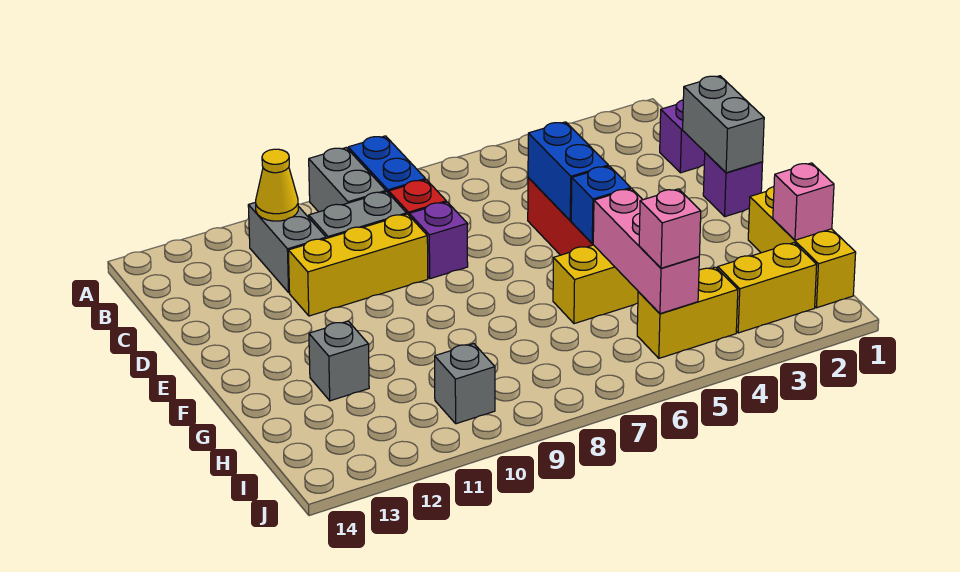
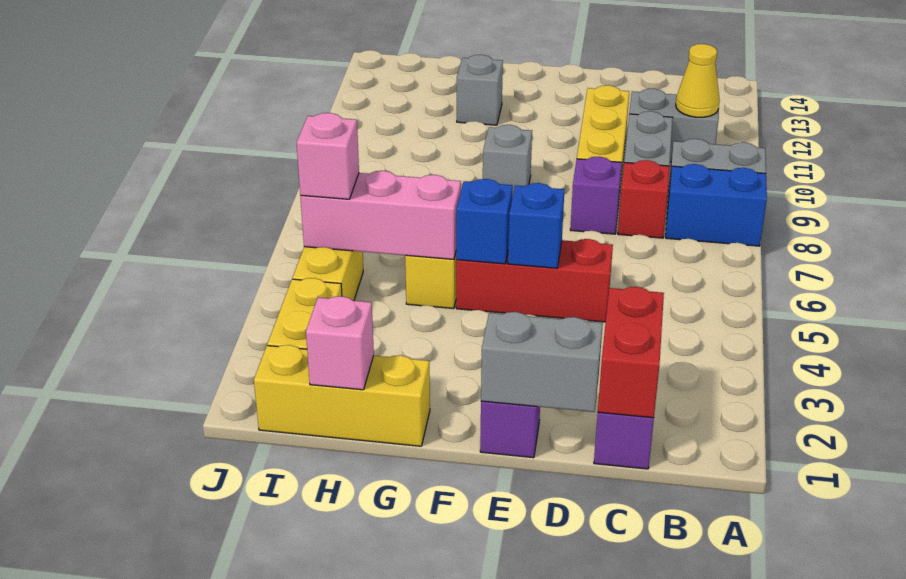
none -> red 1x2 brick [598,287,664,418]
blue 1x2 brick [528,122,608,221] -> blue 1x1 brick [508,183,564,268]
grey 1x1 brick [435,344,495,424] -> grey 1x1 brick moved to [483,125,532,198]

